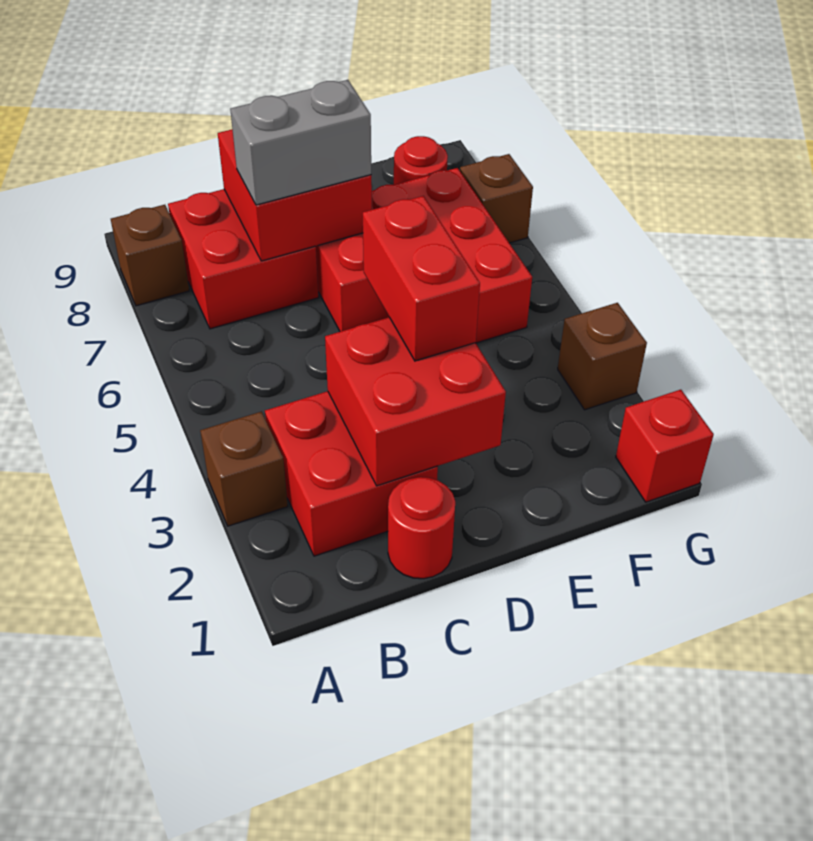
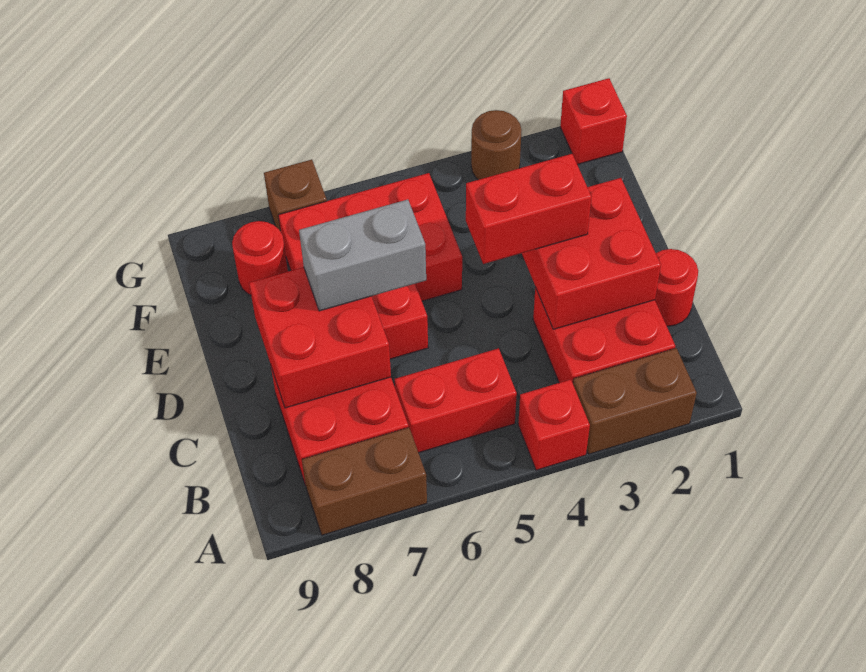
brown 1x1 brick [200,412,288,526] -> brown 1x2 brick [573,348,697,454]
none -> red 1x1 brick [518,380,590,470]
brown 1x1 brick [111,205,189,306] -> brown 1x2 brick [302,428,427,535]
none -> red 1x2 brick [395,348,517,453]
grey 1x2 brick [230,80,371,205] -> grey 1x2 brick turned to [299,200,426,311]
brown 1x1 brick [558,303,647,410] -> brown 1x1 round brick [471,110,521,180]

